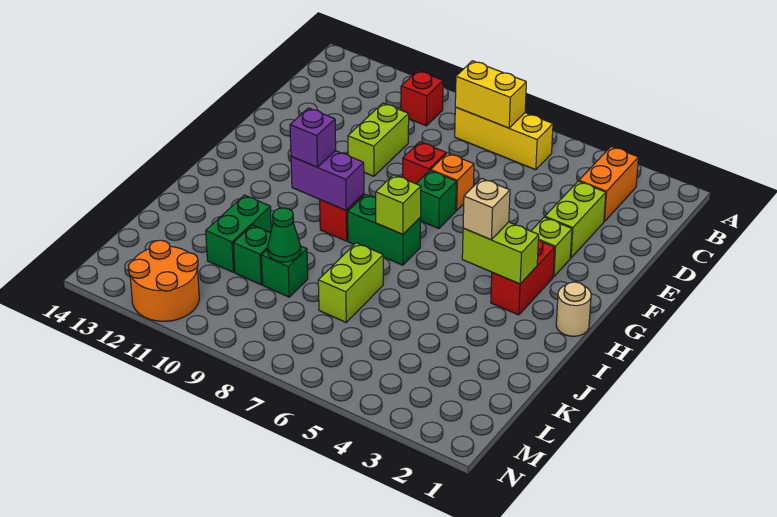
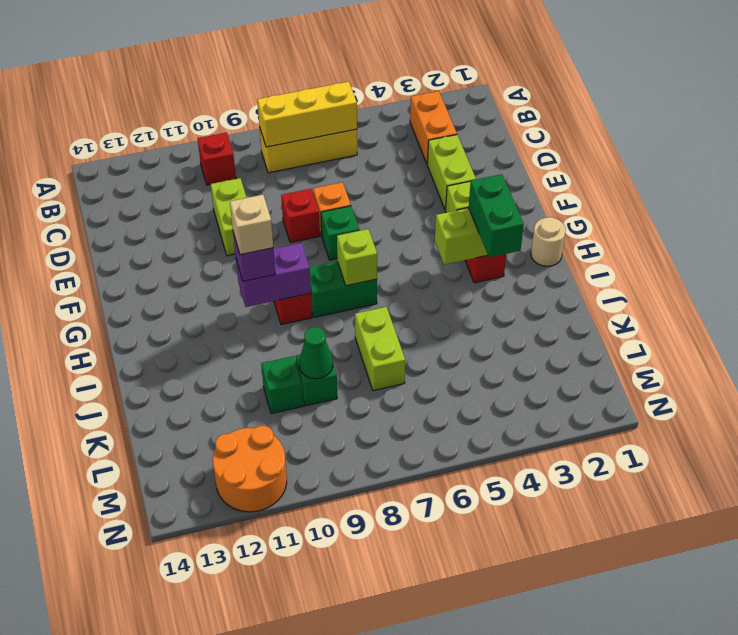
yellow 1x2 brick [455,61,526,128] -> yellow 1x3 brick [257,82,357,147]
tan 1x1 brick [463,178,510,240] -> tan 1x1 brick moved to [230,195,273,255]
green 1x2 brick [206,195,271,272] -> green 1x2 brick moved to [469,174,524,257]

